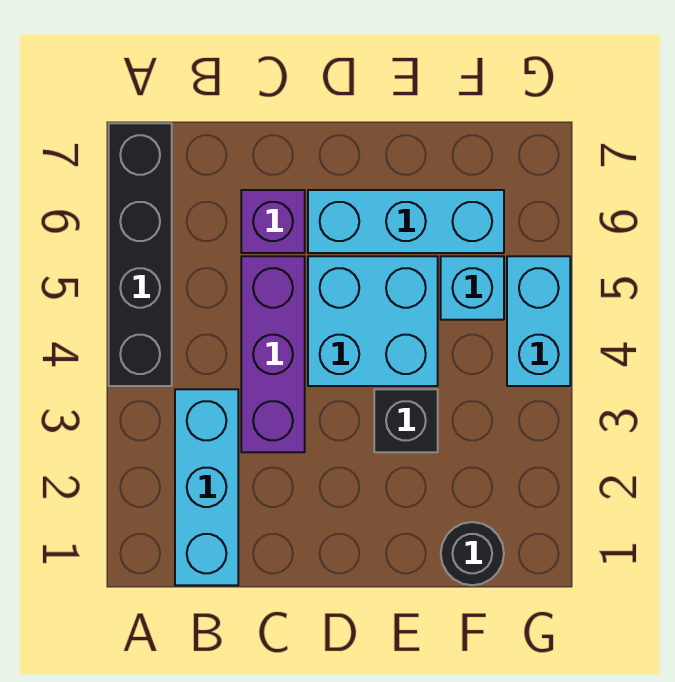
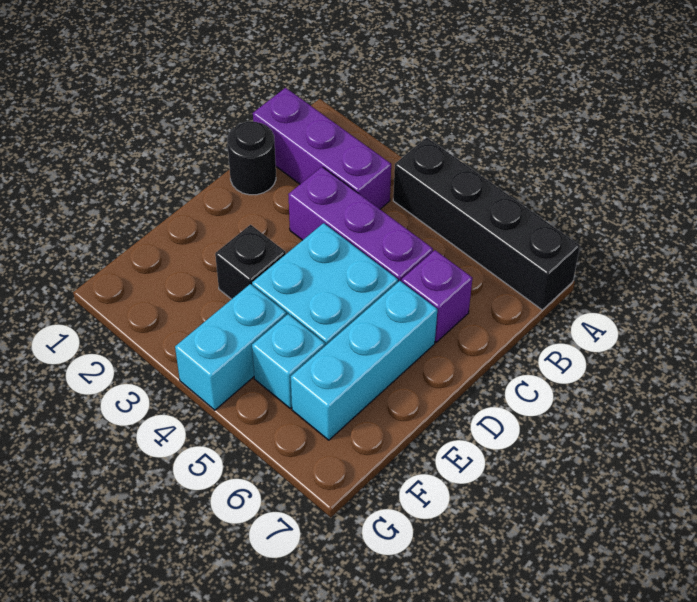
cyan 1x3 brick [175,389,238,585] -> purple 1x3 brick [253,88,391,209]
black 1x1 round brick [441,522,504,585] -> black 1x1 round brick moved to [227,121,276,195]
cyan 1x2 brick [507,256,570,386] -> cyan 1x2 brick turned to [175,284,286,410]

